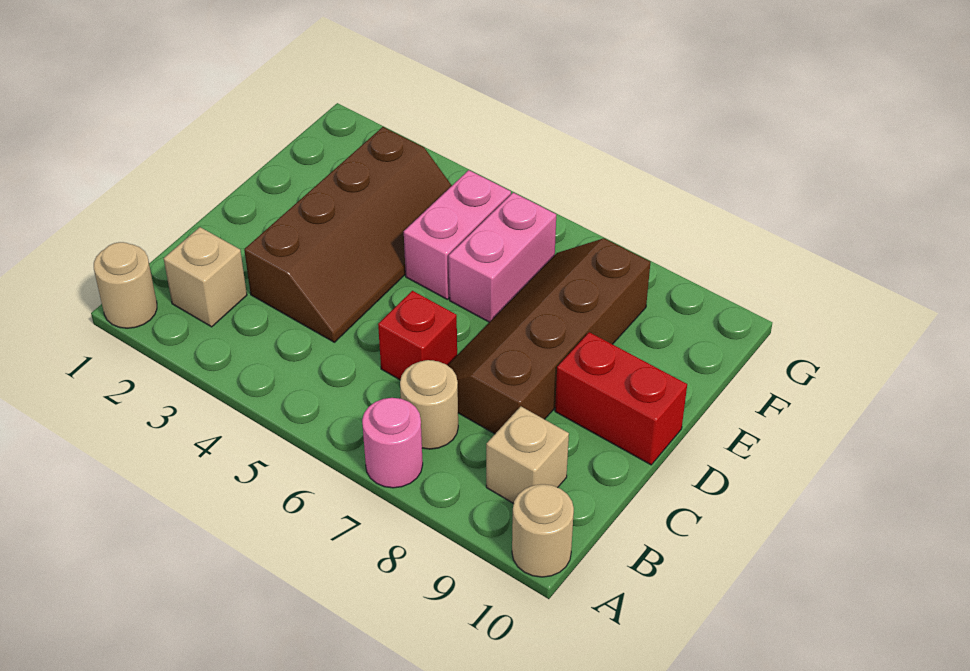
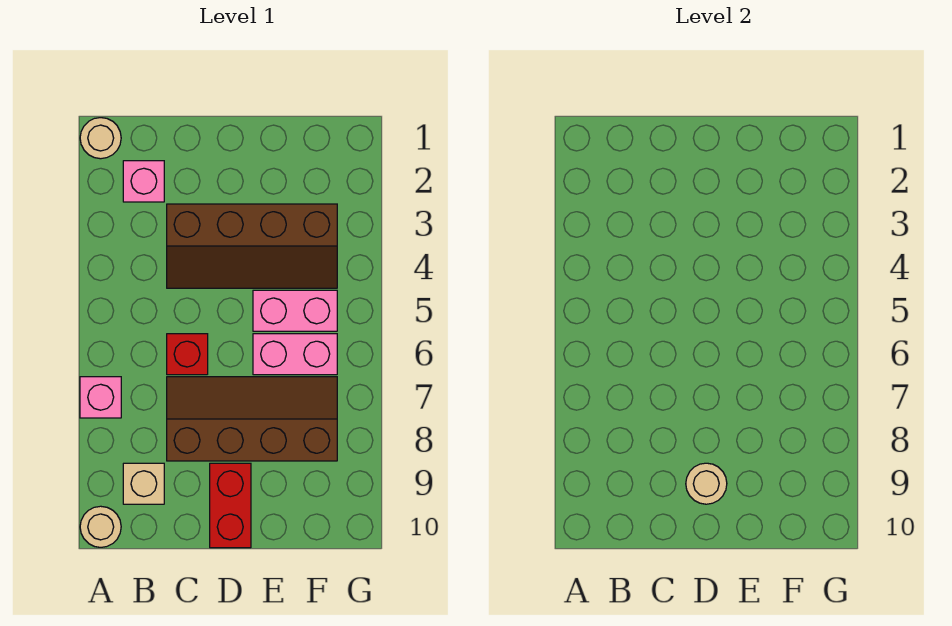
pink 1x1 round brick [362,398,423,488] -> pink 1x1 brick [80,377,121,418]
tan 1x1 brick [164,227,247,327] -> pink 1x1 brick [123,161,164,202]
tan 1x1 round brick [400,360,458,449] -> tan 1x1 round brick moved to [686,463,727,504]

